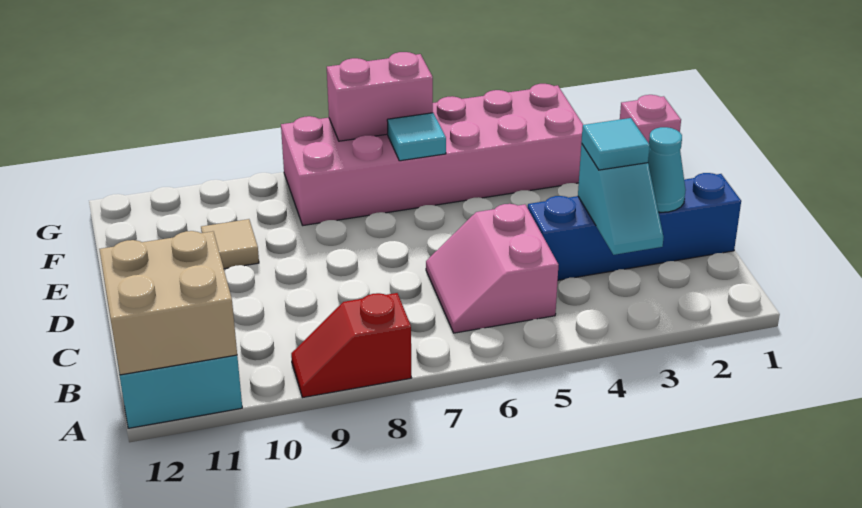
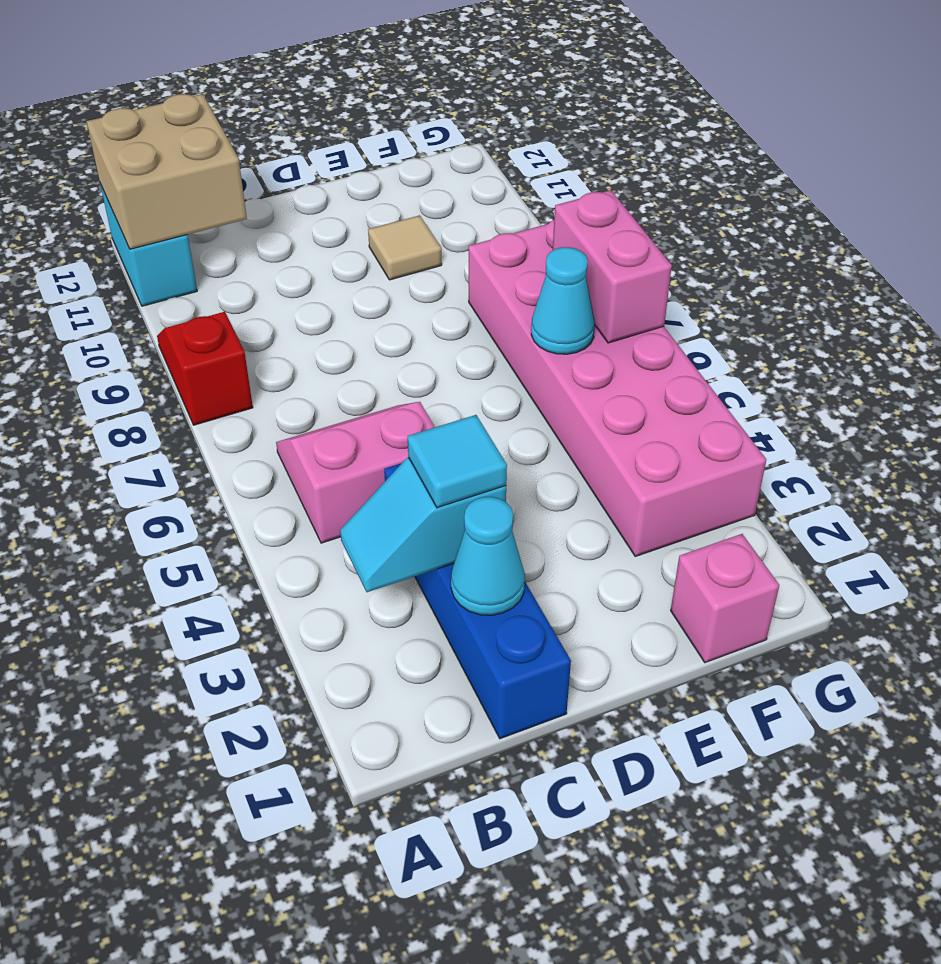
cyan 1x1 tile [387,113,446,161] -> cyan 1x1 cone [531,247,595,354]

